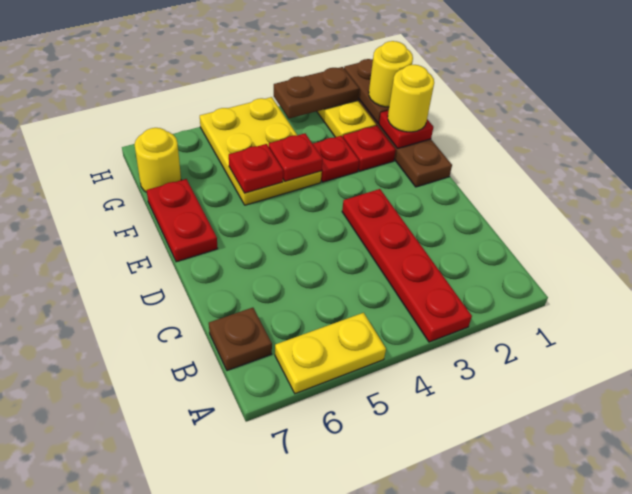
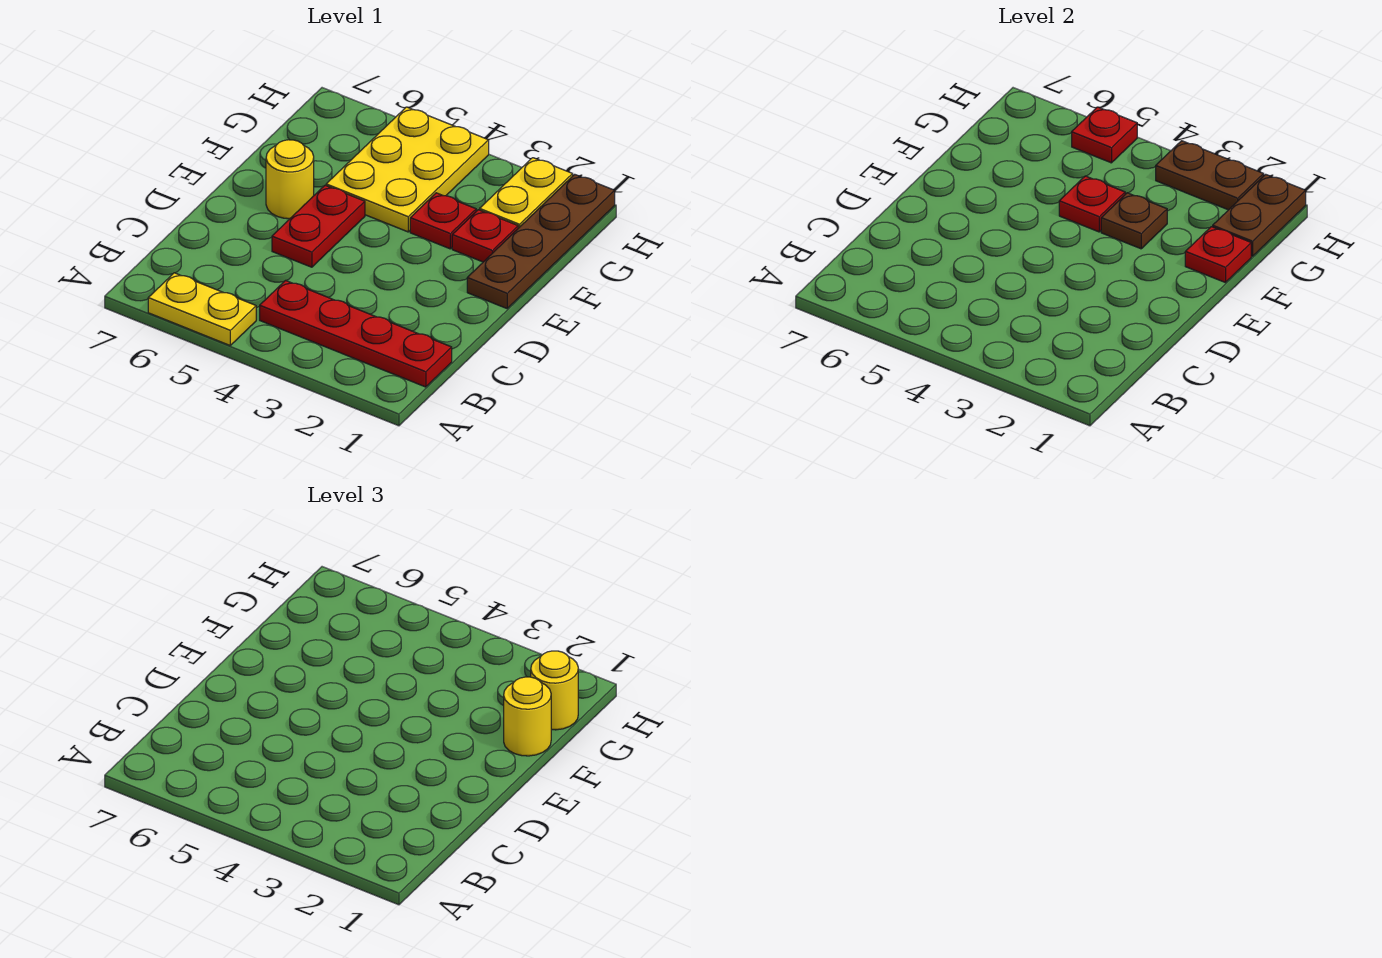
red 1x4 plate [342,189,472,342] -> red 1x4 plate turned to [260,281,452,387]
brown 1x1 plate [209,308,272,371] -> brown 1x1 plate moved to [1101,193,1167,249]
red 1x2 plate [147,179,218,262] -> red 1x2 plate moved to [272,185,365,267]
red 1x1 plate [229,144,283,193] -> red 1x1 plate moved to [1072,107,1137,163]
yellow 1x1 round brick [135,128,181,192] -> yellow 1x1 round brick moved to [266,140,314,219]

